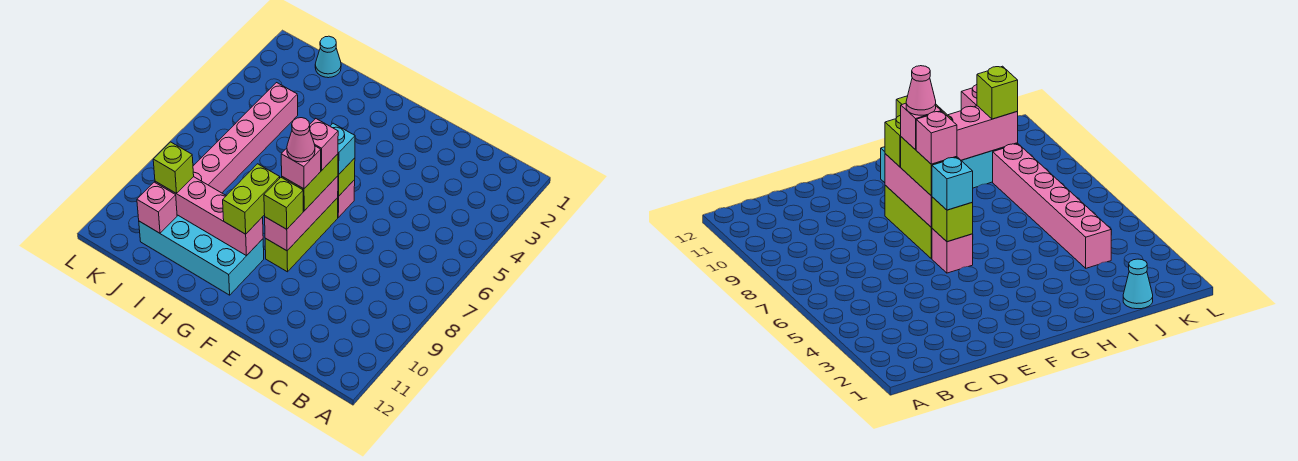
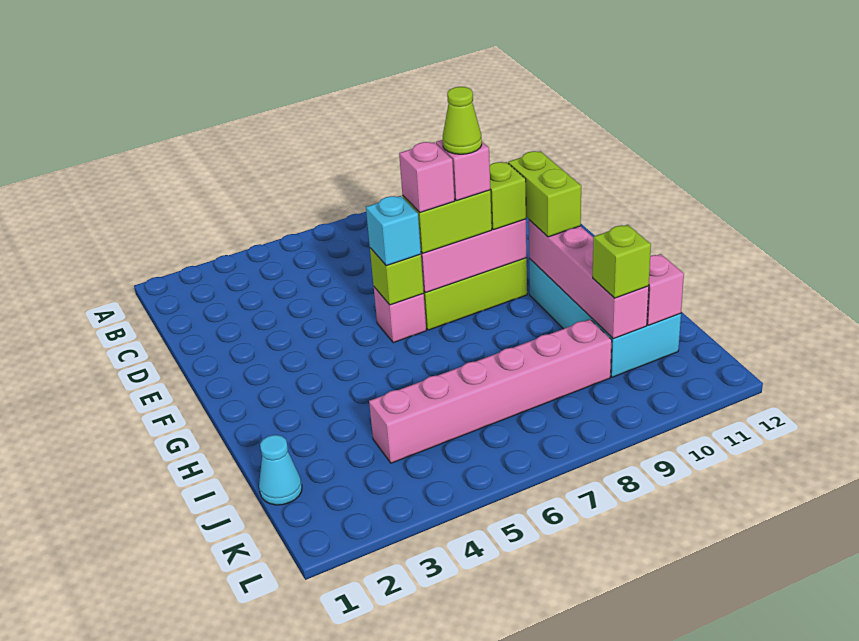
pink 1x1 cone [287,118,315,162] -> lime 1x1 cone [443,87,482,154]
lime 1x2 brick [223,164,280,234] -> lime 1x2 brick turned to [508,151,581,237]

